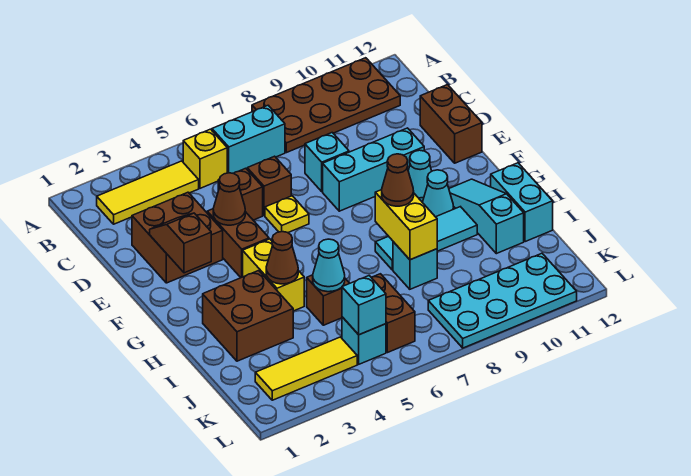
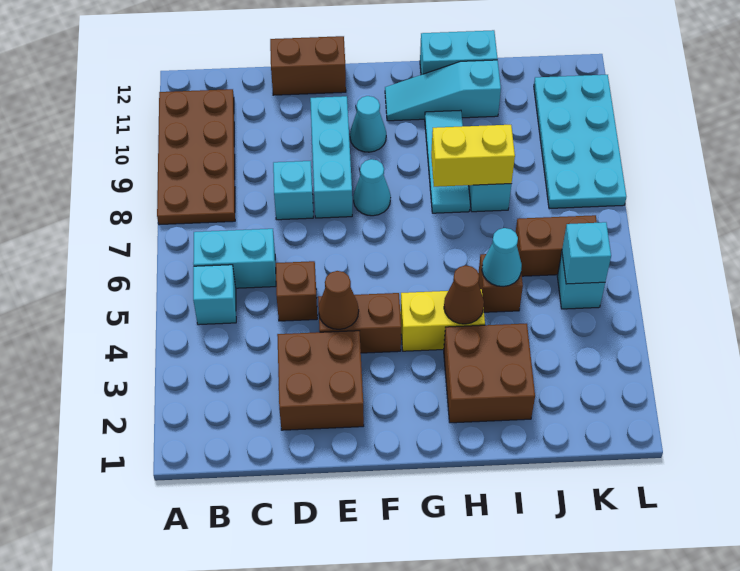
yellow 1x3 tile [97,161,199,224] -> none
yellow 1x1 brick [183,129,227,188] -> cyan 1x1 brick [193,265,236,325]
cyan 1x2 brick [212,105,285,173] -> cyan 1x2 brick turned to [193,229,276,288]
brown 1x1 brick [247,156,291,216] -> none
brown 1x2 slope [150,213,211,273] -> none
yellow 1x1 plate [265,196,309,233] -> none
cyan 1x1 cone [422,170,454,217] -> cyan 1x1 cone moved to [353,159,391,216]
brown 1x1 cone [382,154,414,206] -> none
yellow 1x3 tile [255,337,357,400] -> none

